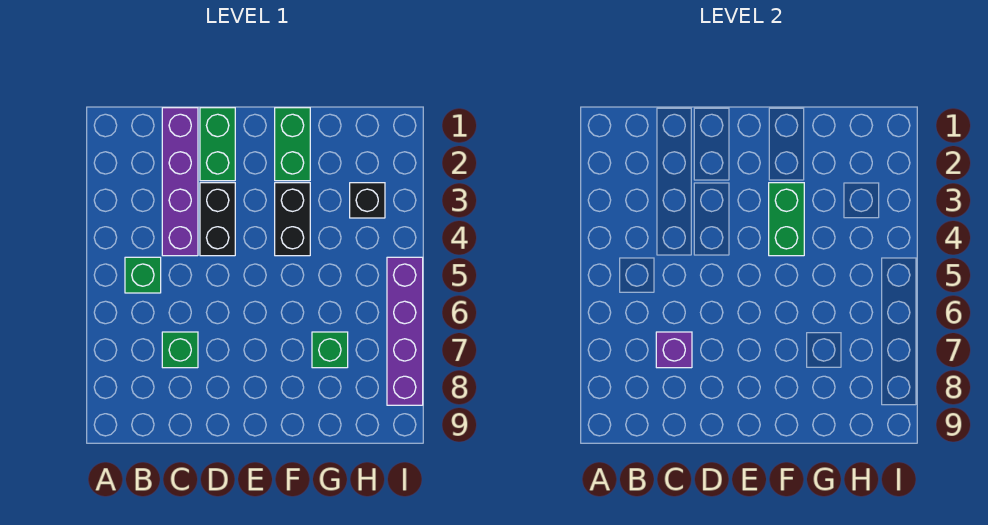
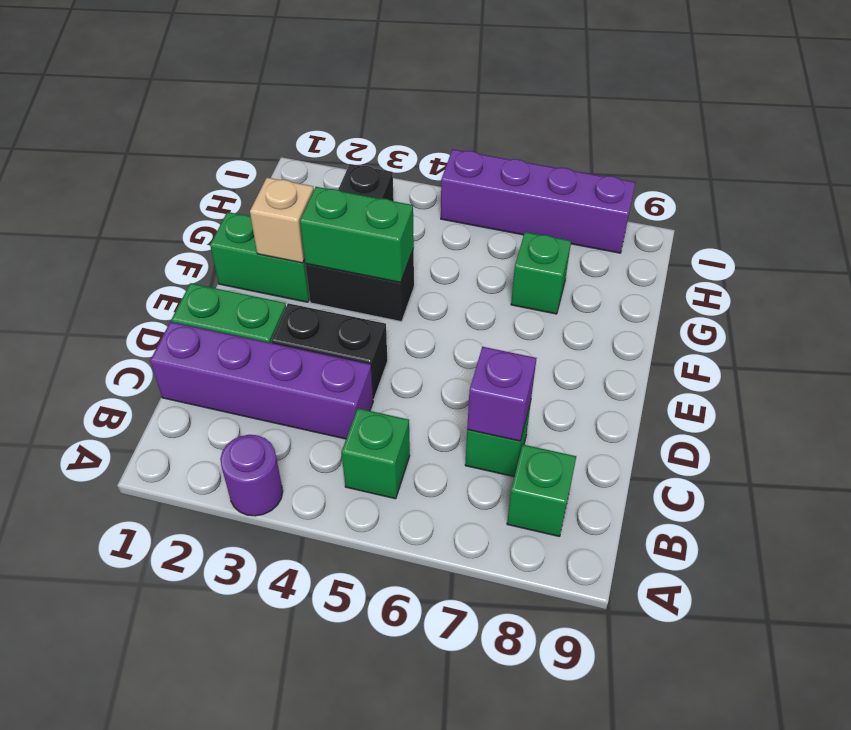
none -> purple 1x1 round brick [220,435,283,516]
none -> green 1x1 brick [507,445,576,536]
none -> tan 1x1 brick [250,178,314,263]

